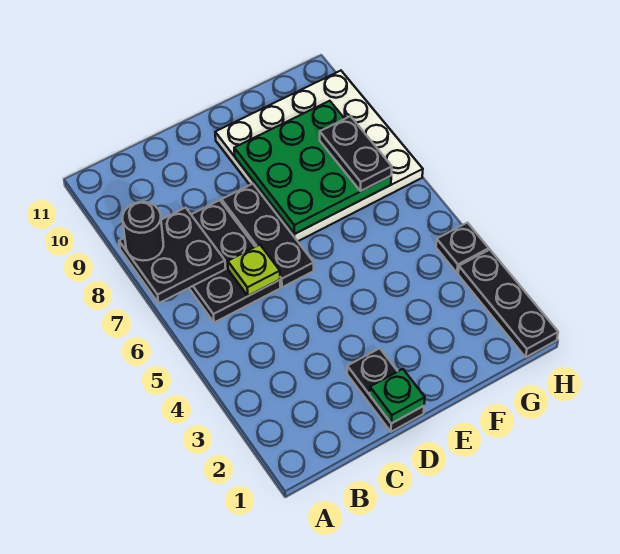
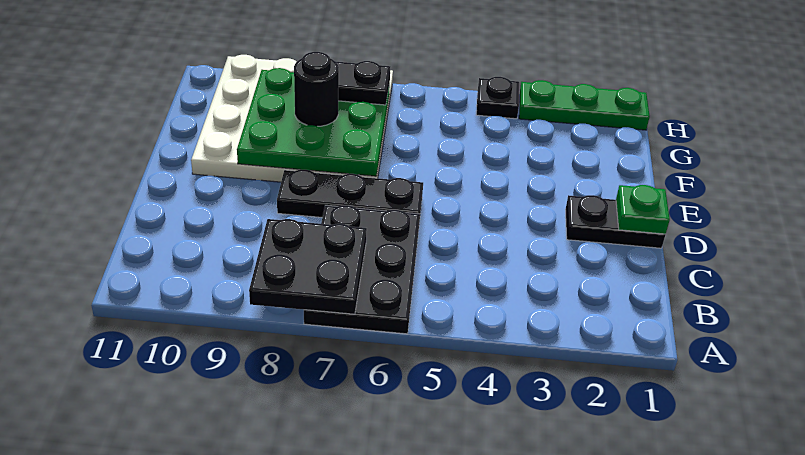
black 1x1 round brick [123,202,163,261] -> black 1x1 round brick moved to [294,52,339,126]
black 2x3 plate [189,200,280,323] -> black 2x3 plate turned to [304,205,420,334]
lime 1x1 plate [228,245,280,296] -> none
black 1x3 plate [458,250,558,357] -> green 1x3 plate [519,80,650,130]

